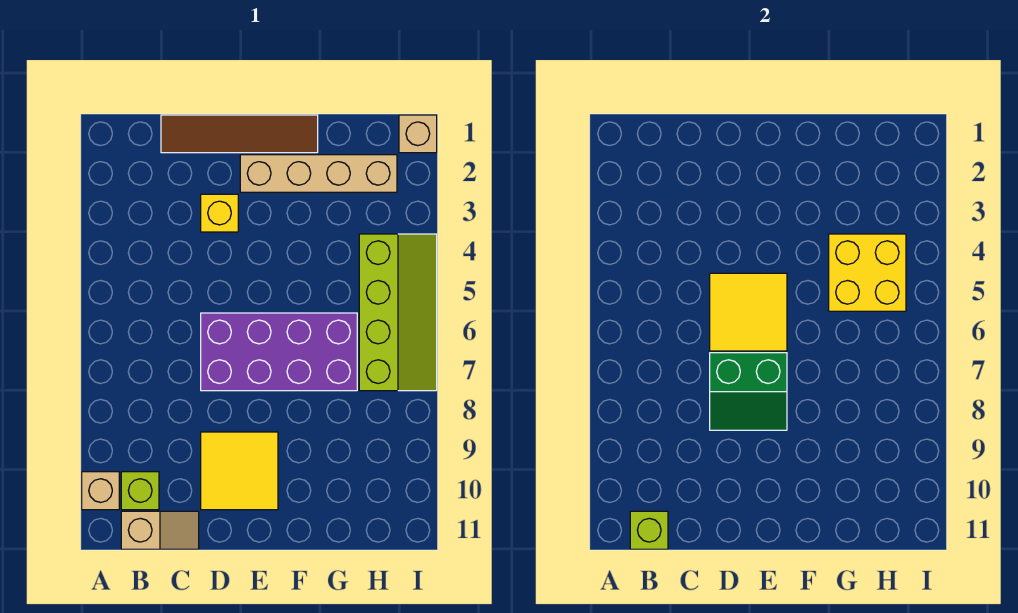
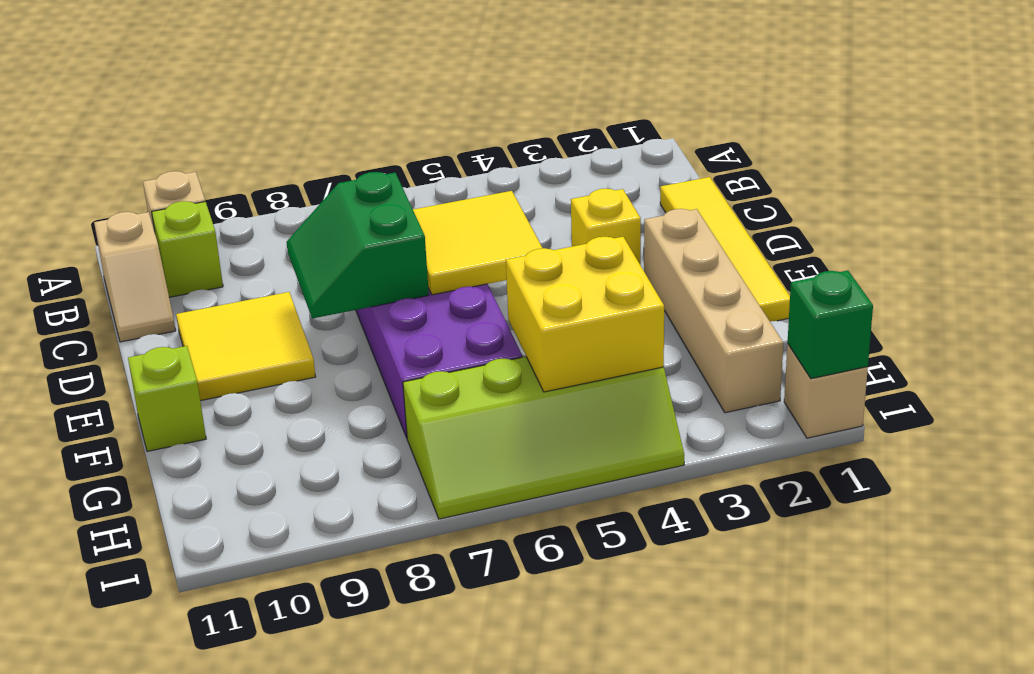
lime 1x1 brick [630,511,668,549] -> lime 1x1 brick moved to [128,346,206,451]
brown 1x4 tile [161,115,318,153] -> yellow 1x4 tile [660,177,790,322]
none -> green 1x1 brick [788,271,873,379]

